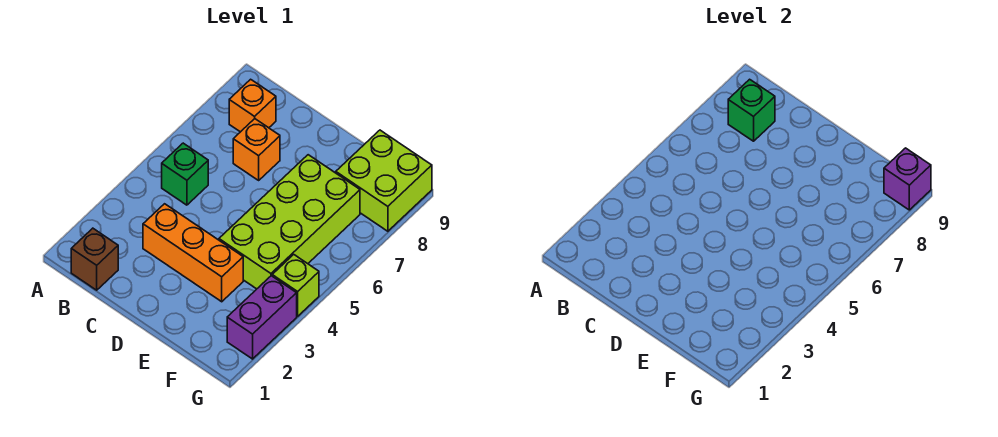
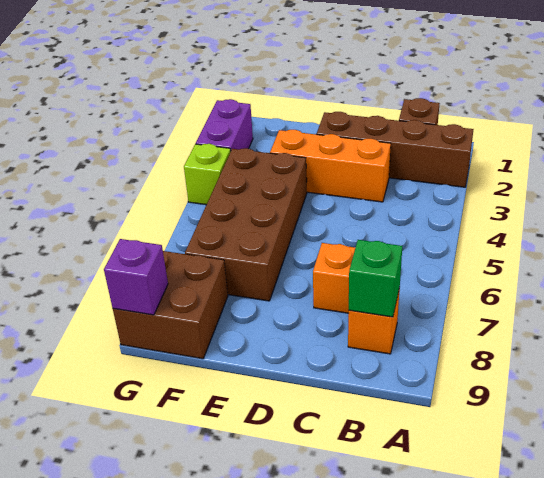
none -> brown 1x4 brick [317,112,474,187]
green 1x1 brick [162,143,208,205] -> none
lime 2x4 brick [219,155,360,289] -> brown 2x4 brick [185,148,307,301]
lime 2x2 brick [336,130,432,231] -> brown 2x2 brick [113,251,228,359]

